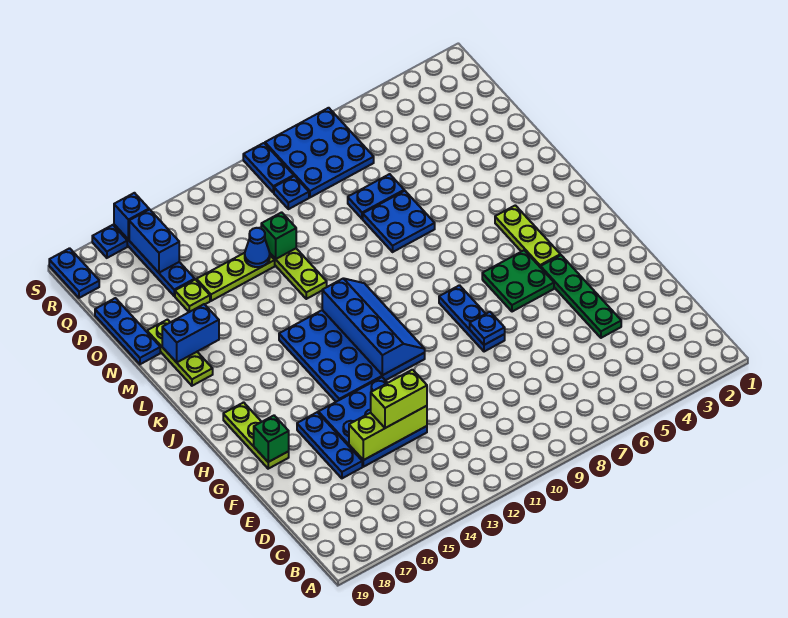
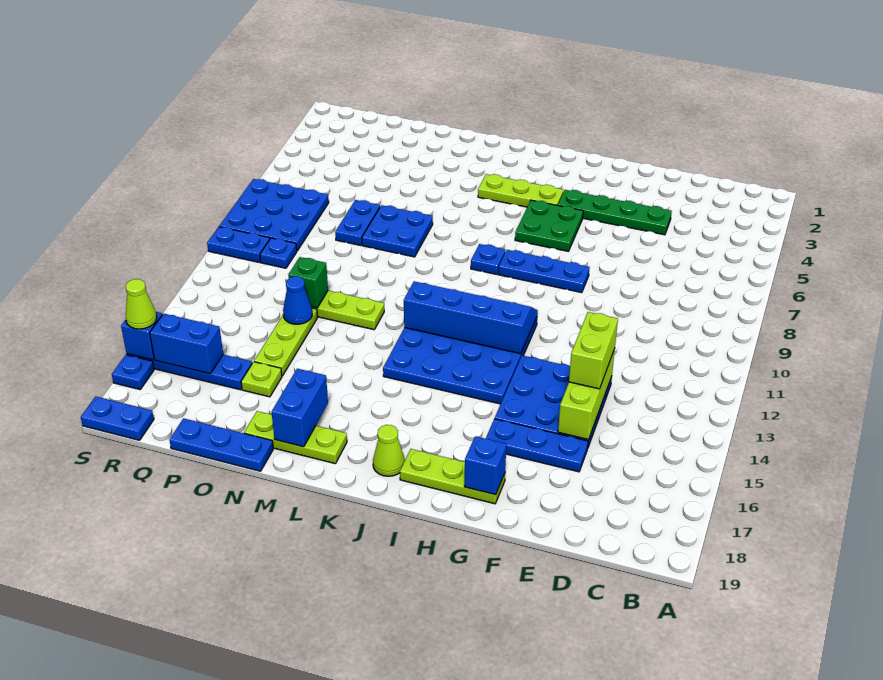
blue 1x1 plate [470,312,505,345] -> blue 1x1 plate moved to [471,244,505,274]
green 1x1 brick [254,416,289,462] -> blue 1x1 brick [464,436,506,495]
none -> lime 1x1 cone [373,425,405,476]
none -> lime 1x1 cone [126,279,157,329]

